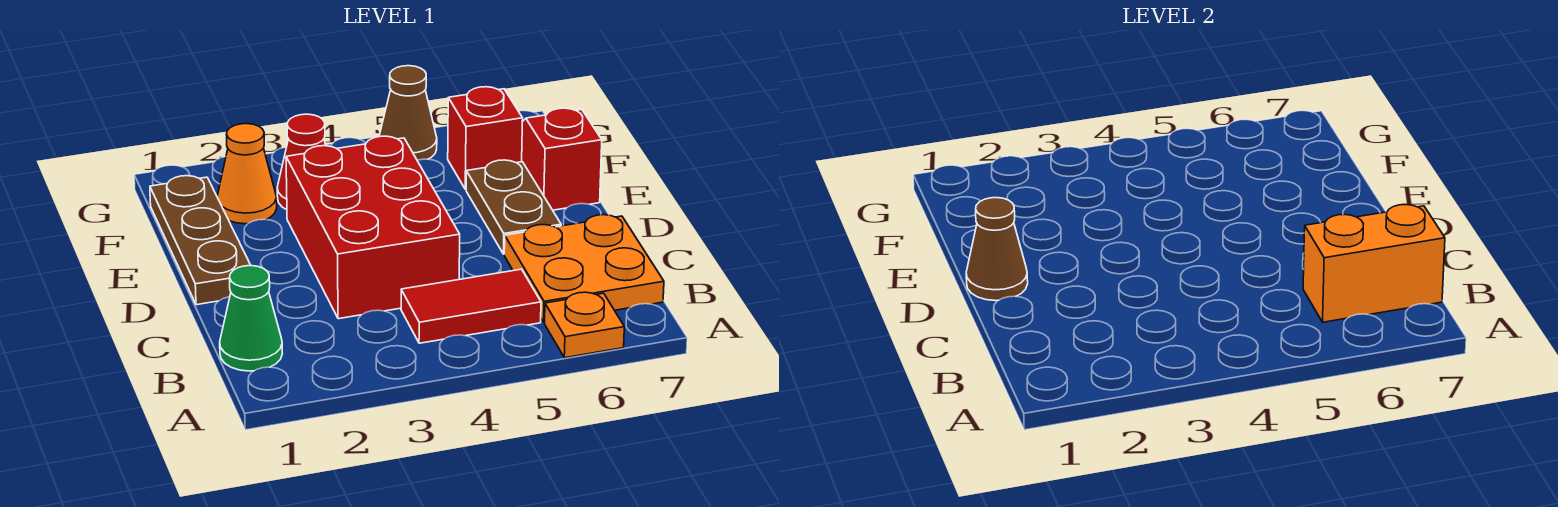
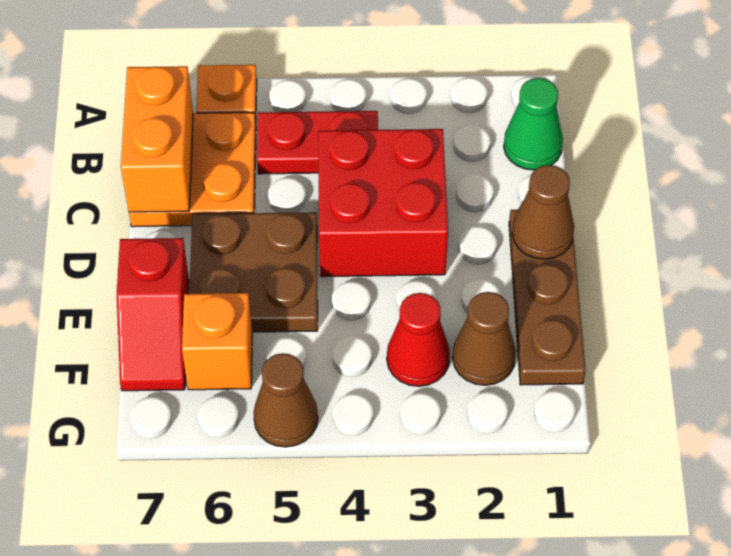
red 1x2 tile [401,269,541,343] -> red 1x2 plate [257,111,378,174]
orange 1x2 brick [1303,205,1445,322] -> orange 1x2 brick turned to [121,66,193,212]
red 2x3 brick [286,136,460,319] -> red 2x2 brick [318,129,448,277]
brown 1x2 plate [466,160,561,254] -> brown 2x2 plate [189,212,318,332]
orange 1x1 cone [217,124,277,224] -> brown 1x1 cone [453,292,516,385]
red 1x1 brick [448,87,523,189] -> orange 1x1 brick [182,293,252,390]

